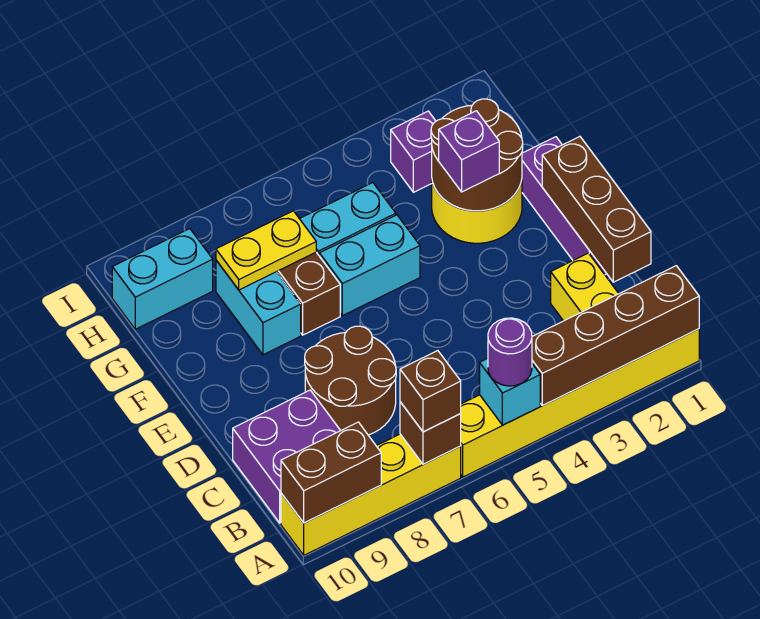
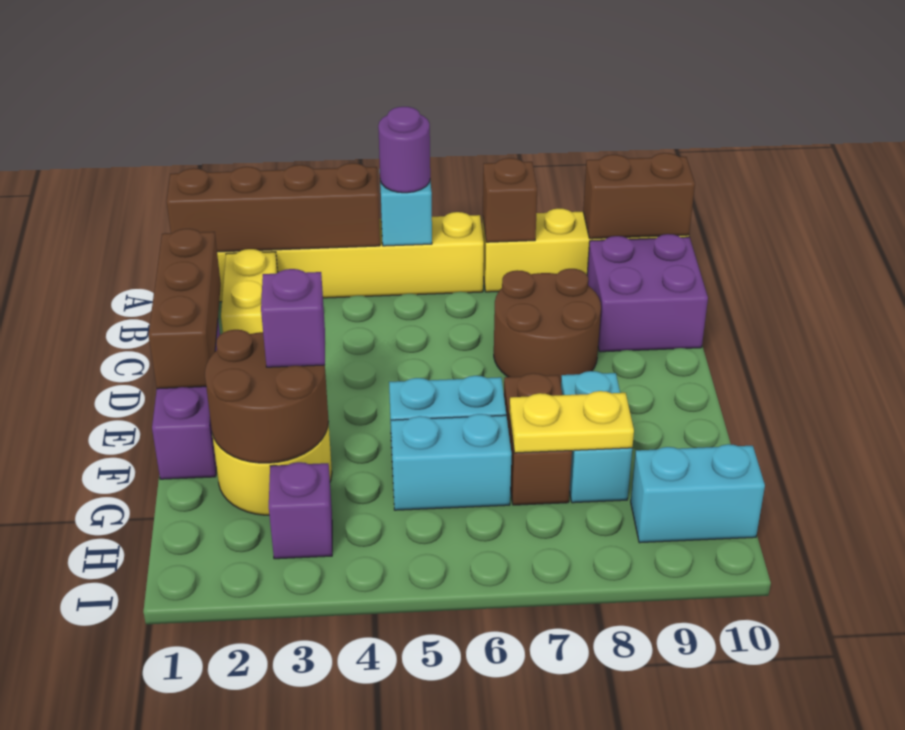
brown 1x1 brick [400,351,461,432] -> none

